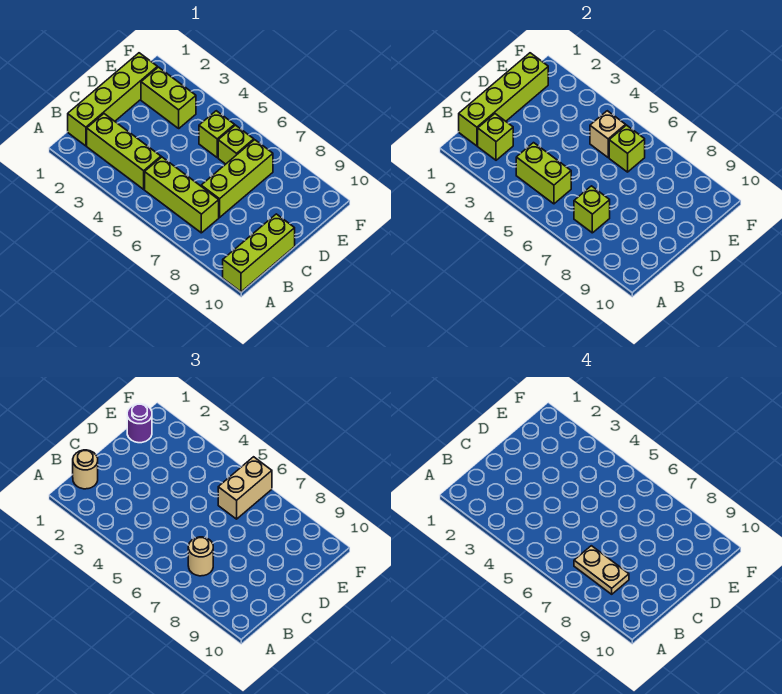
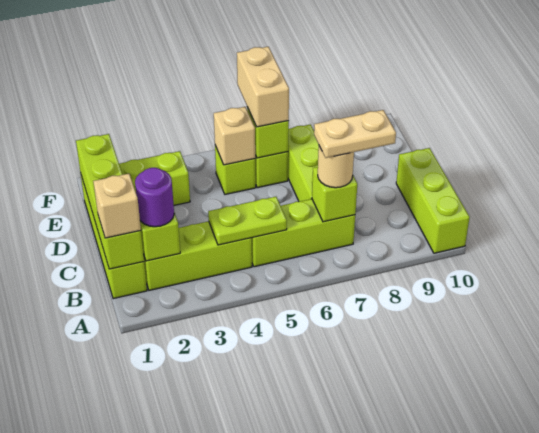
tan 1x1 round brick [73,450,98,489] -> tan 1x1 brick [93,174,141,238]
lime 1x2 brick [516,143,571,204] -> lime 1x2 plate [208,197,287,245]
purple 1x1 round brick [127,404,152,443] -> purple 1x1 round brick moved to [135,168,174,227]

